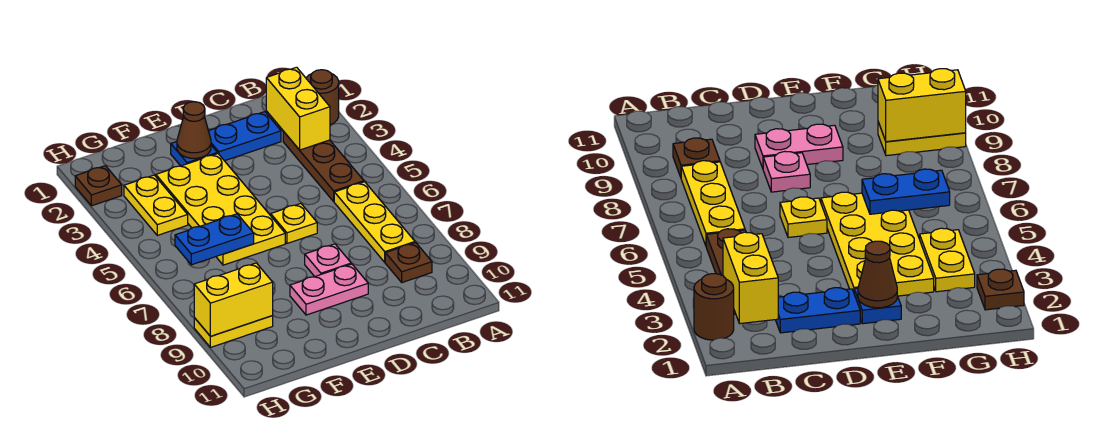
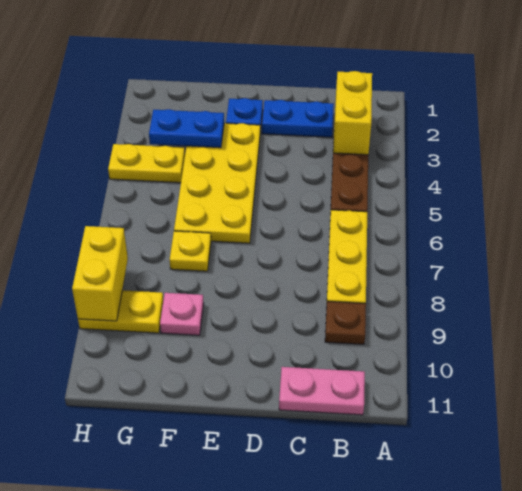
brown 1x1 round brick [306,70,339,125] -> none
yellow 1x1 plate [271,203,317,243] -> yellow 1x1 plate moved to [170,231,211,271]
pink 1x1 plate [305,244,351,277] -> pink 1x1 plate moved to [160,293,204,335]
pink 1x2 plate [290,264,368,315] -> pink 1x2 plate moved to [279,367,365,415]
brown 1x1 cone [177,102,211,158] -> none
blue 1x2 plate [175,214,254,265] -> blue 1x2 plate moved to [149,109,224,148]
yellow 1x2 plate [124,175,188,235] -> yellow 1x2 plate turned to [108,144,185,183]
yellow 1x2 brick [194,263,273,336] -> yellow 1x2 brick turned to [72,226,128,321]
brown 1x1 plate [75,166,122,206] -> none

